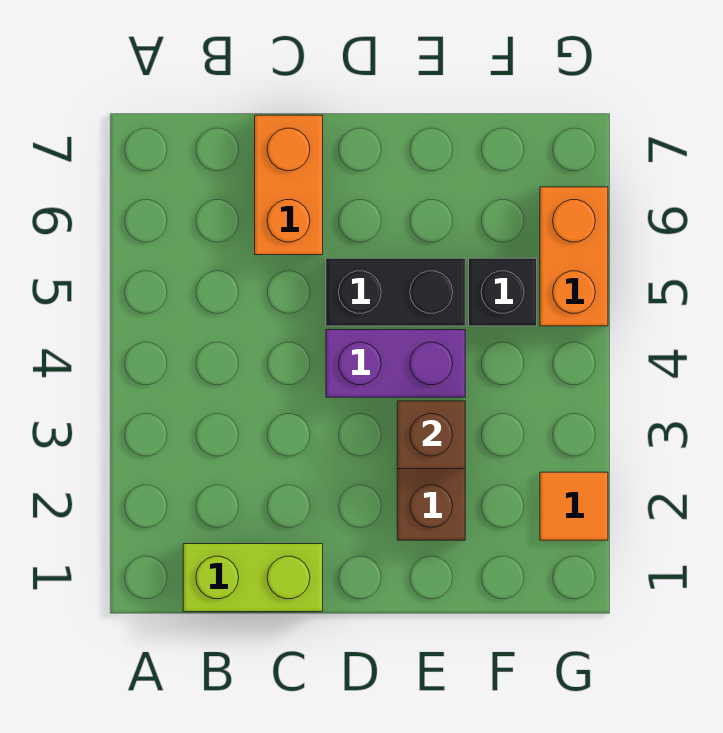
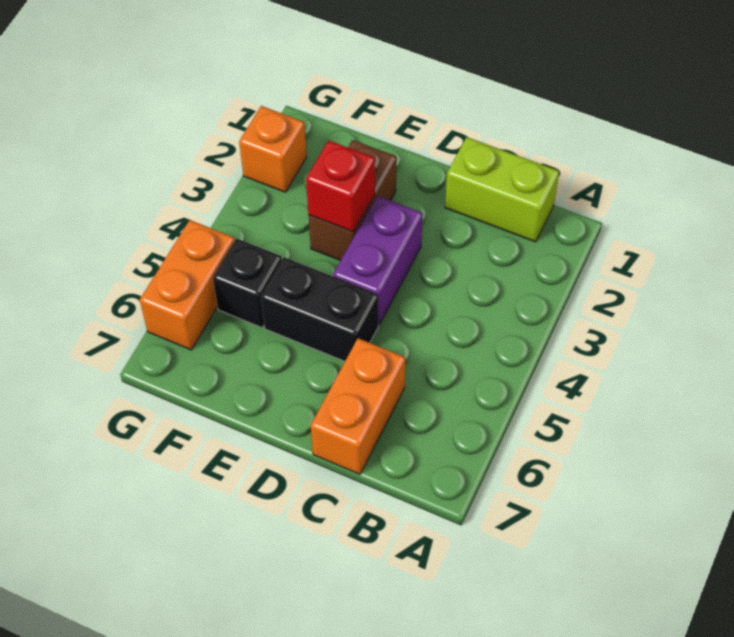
purple 1x2 brick [326,330,465,397] -> purple 1x2 brick turned to [333,196,423,325]
brown 1x1 brick [397,401,465,469] -> red 1x1 brick [306,140,375,232]
orange 1x1 tile [540,472,608,540] -> orange 1x1 brick [239,106,307,192]

